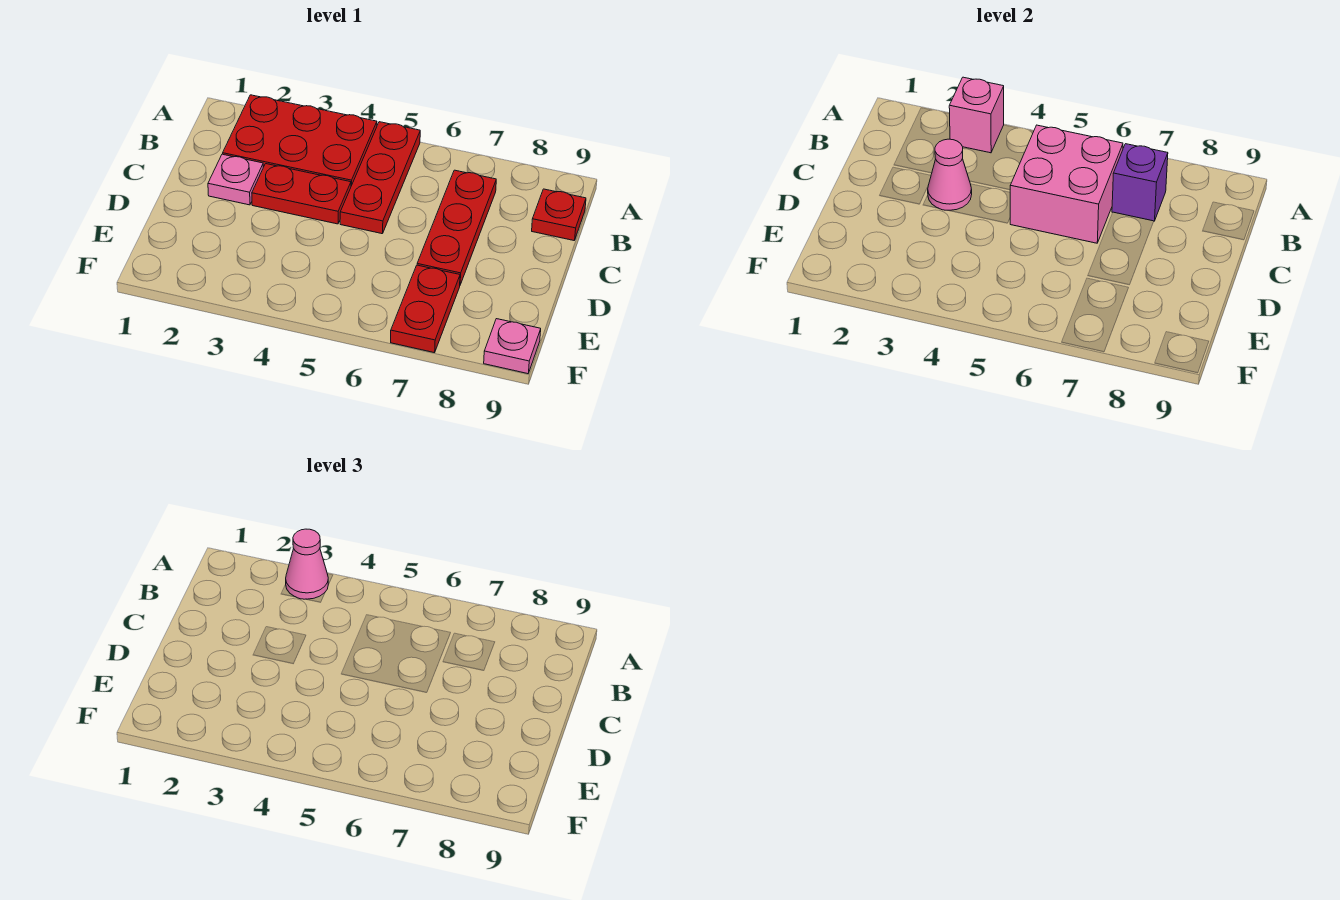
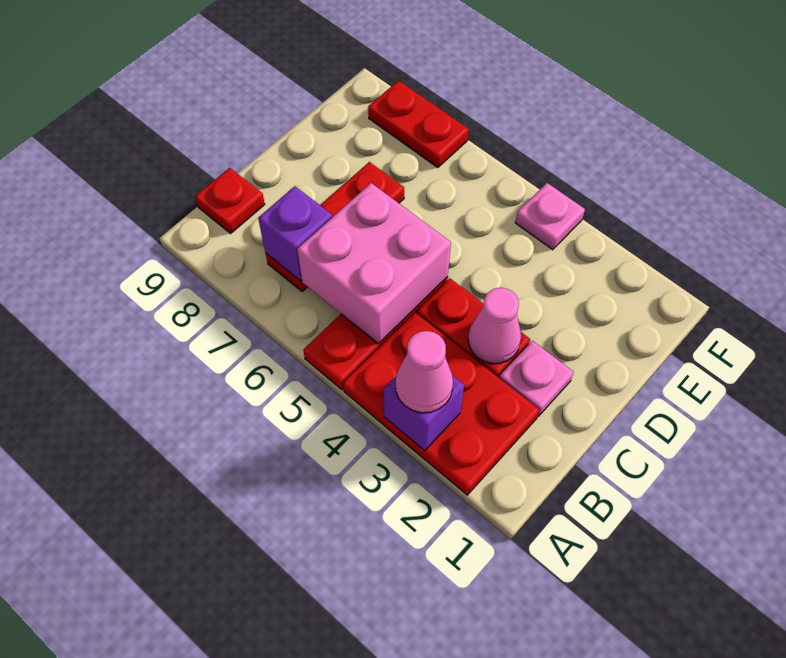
pink 1x1 brick [949,77,1004,153] -> purple 1x1 brick [384,376,464,451]
red 1x2 plate [391,265,460,353] -> red 1x2 plate turned to [368,81,469,168]
pink 1x1 plate [484,319,541,374] -> pink 1x1 plate moved to [515,183,585,250]

